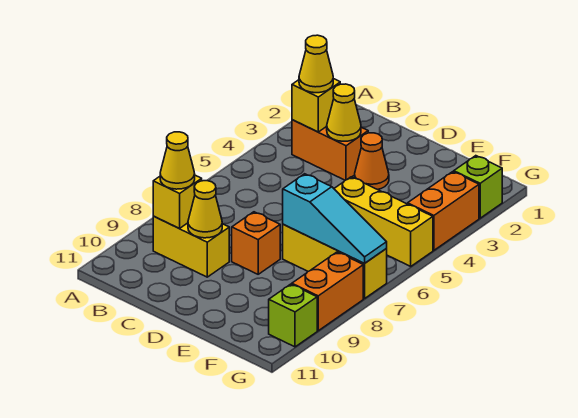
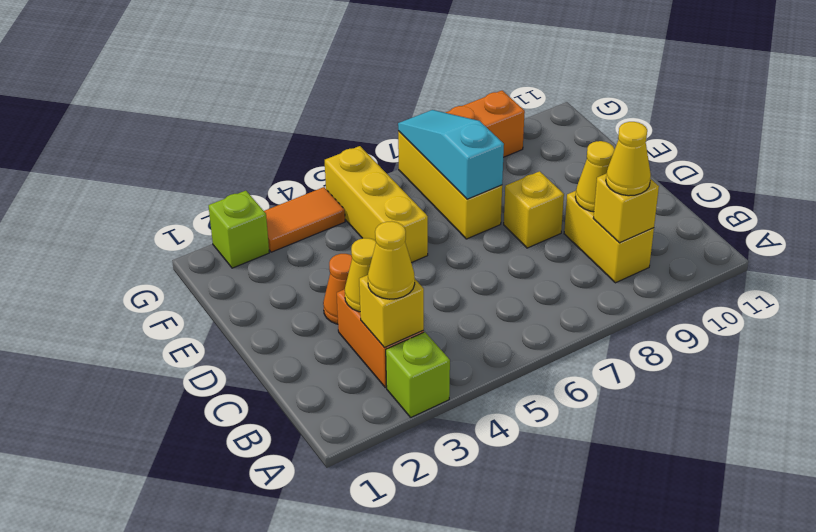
orange 1x1 brick [232,212,280,274] -> yellow 1x1 brick [504,171,564,248]
orange 1x2 brick [408,172,479,250] -> orange 1x2 tile [264,187,345,252]
lime 1x1 brick [269,284,317,347] -> lime 1x1 brick moved to [386,332,450,417]

